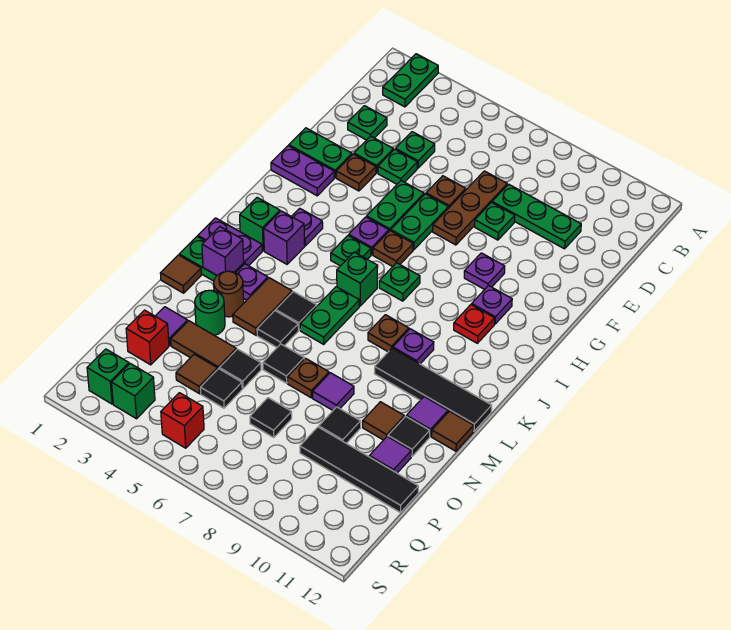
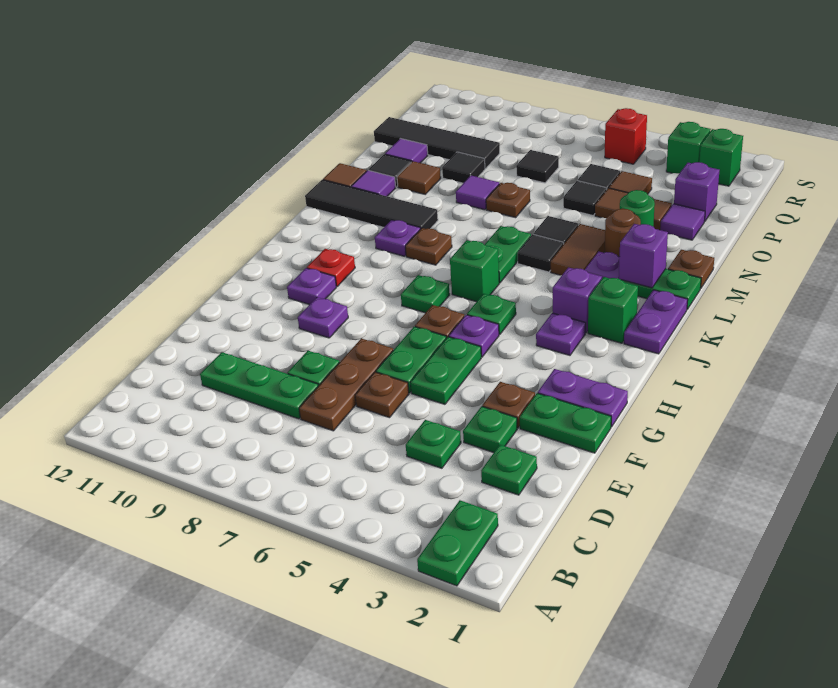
green 1x1 plate [378,149,417,184] -> none
purple 1x2 plate [198,218,262,266] -> purple 1x2 plate turned to [624,290,688,354]
brown 1x1 tile [160,255,201,293] -> brown 1x1 plate [668,250,714,289]
black 1x1 tile [263,344,304,383] -> none
red 1x1 brick [126,310,169,365] -> purple 1x1 brick [674,162,720,222]

